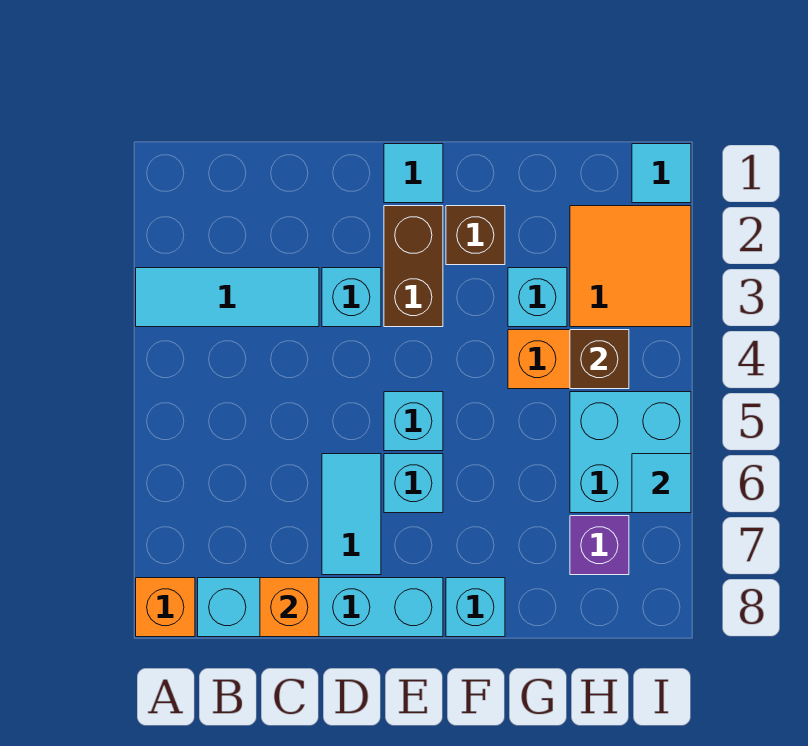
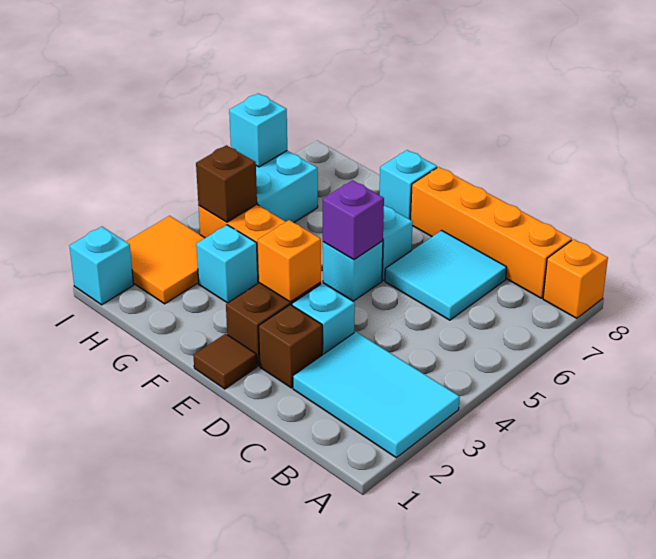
cyan 1x3 tile [136,268,319,327] -> cyan 2x3 tile [293,332,460,458]
cyan 1x4 brick [198,578,443,637] -> orange 1x4 brick [411,167,572,298]
orange 1x1 brick [260,578,319,637] -> orange 1x1 brick moved to [258,220,321,302]
cyan 1x2 tile [322,454,381,575] -> cyan 2x2 tile [385,230,507,320]
cyan 1x1 tile [384,144,443,203] -> brown 1x1 tile [193,334,257,389]
brown 1x1 brick [446,206,505,265] -> brown 1x1 brick moved to [259,305,322,388]
purple 1x1 brick [570,516,629,575] -> purple 1x1 brick moved to [323,180,384,260]
cyan 1x1 tile [632,144,691,203] -> cyan 1x1 brick [70,227,134,305]
cyan 1x1 tile [632,454,691,513] -> cyan 1x1 brick [229,94,287,167]

